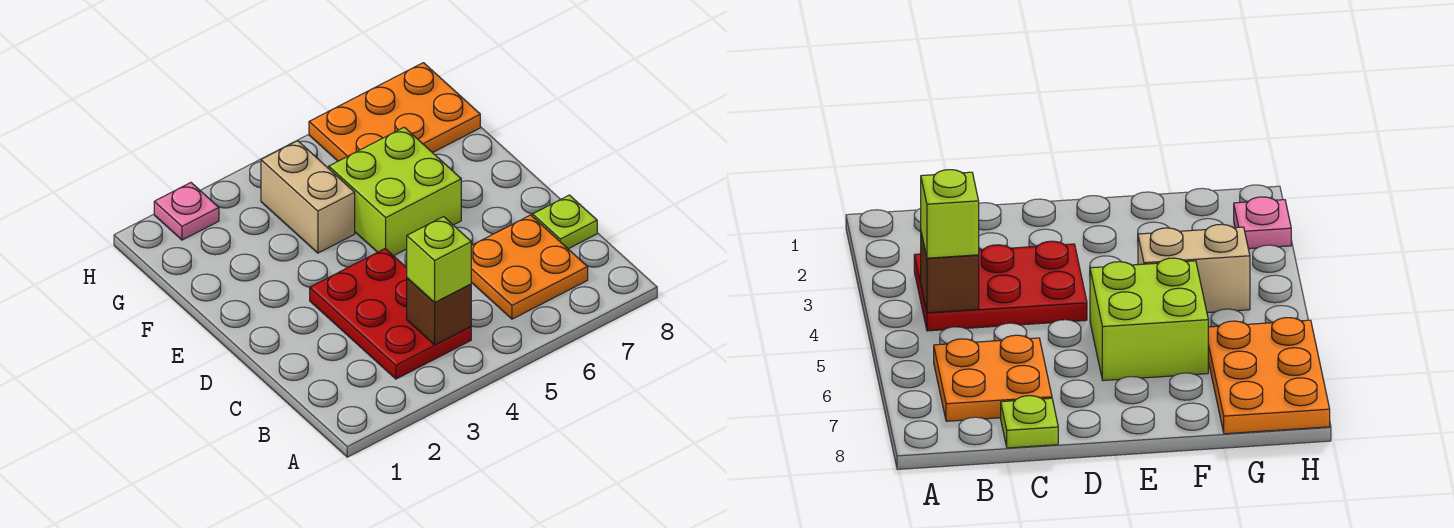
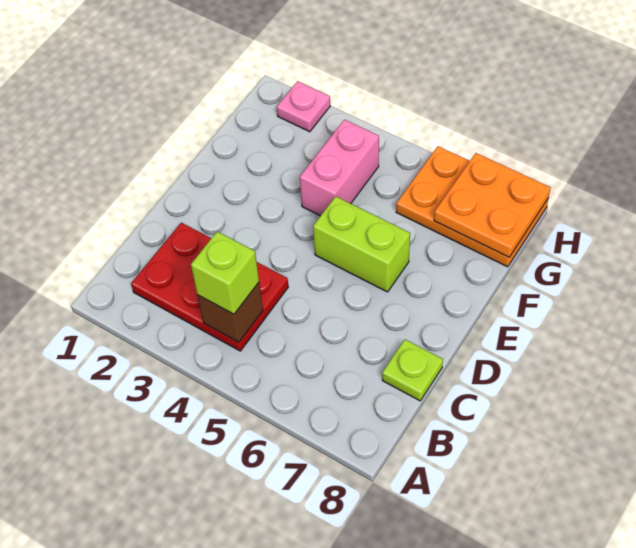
red 2x3 plate [310,249,471,379] -> red 2x3 plate turned to [131,223,288,351]
orange 2x2 plate [471,215,588,319] -> orange 2x2 plate moved to [434,153,551,257]
lime 2x2 brick [329,127,461,256] -> lime 1x2 brick [313,196,410,292]
tan 1x2 brick [261,141,355,253] -> pink 1x2 brick [300,120,379,216]

